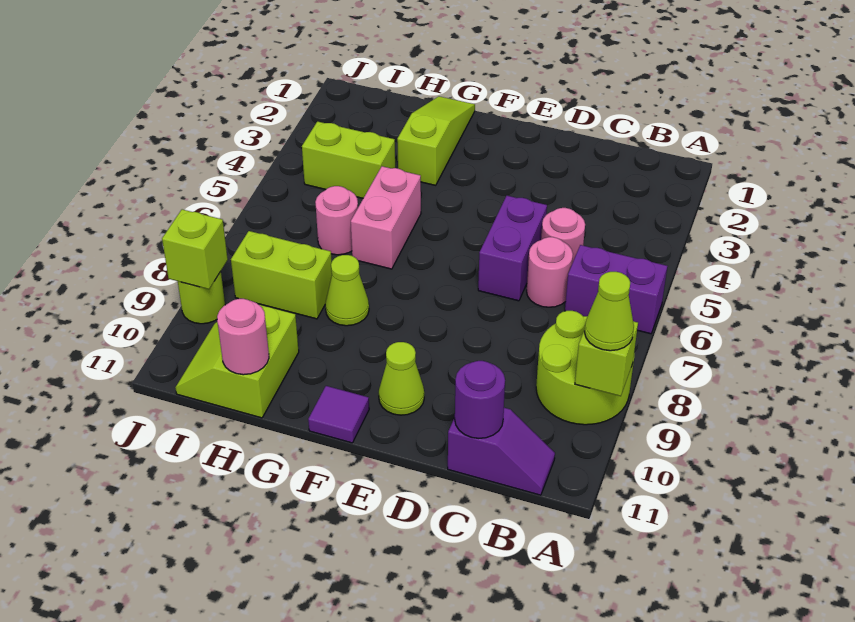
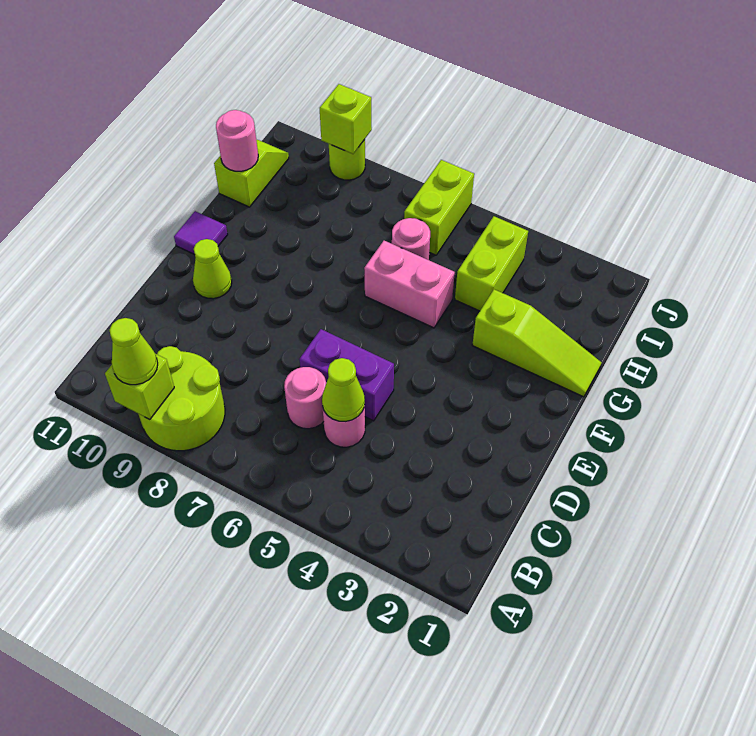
purple 1x2 brick [565,245,667,334] -> none
purple 1x2 slope [448,408,555,495] -> none
purple 1x1 round brick [455,361,505,438] -> none
lime 1x1 cone [325,255,369,326] -> lime 1x1 cone moved to [322,358,365,422]
lime 1x2 brick [231,231,332,319] -> lime 1x2 brick moved to [404,160,474,255]
lime 2x2 slope [175,305,299,418] -> lime 1x2 slope [214,140,289,207]

